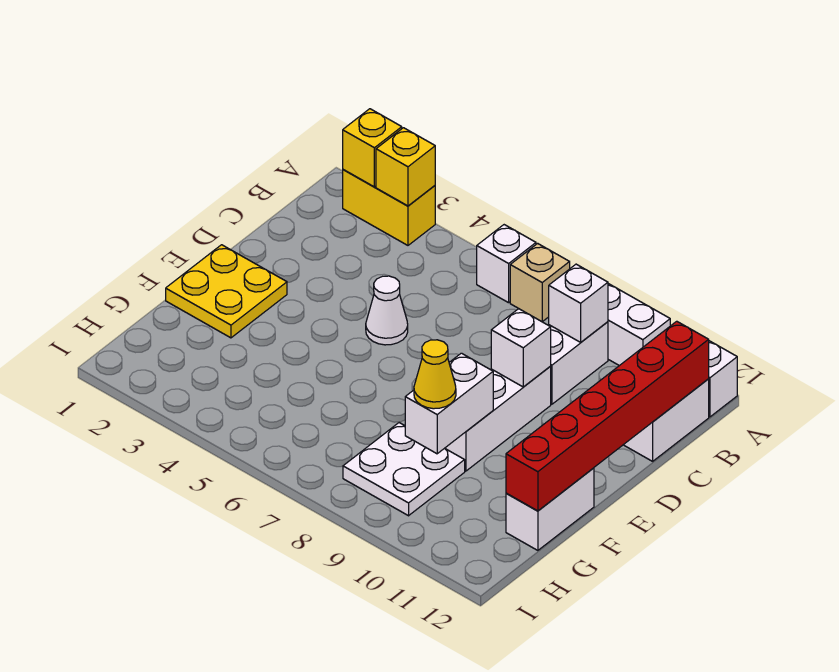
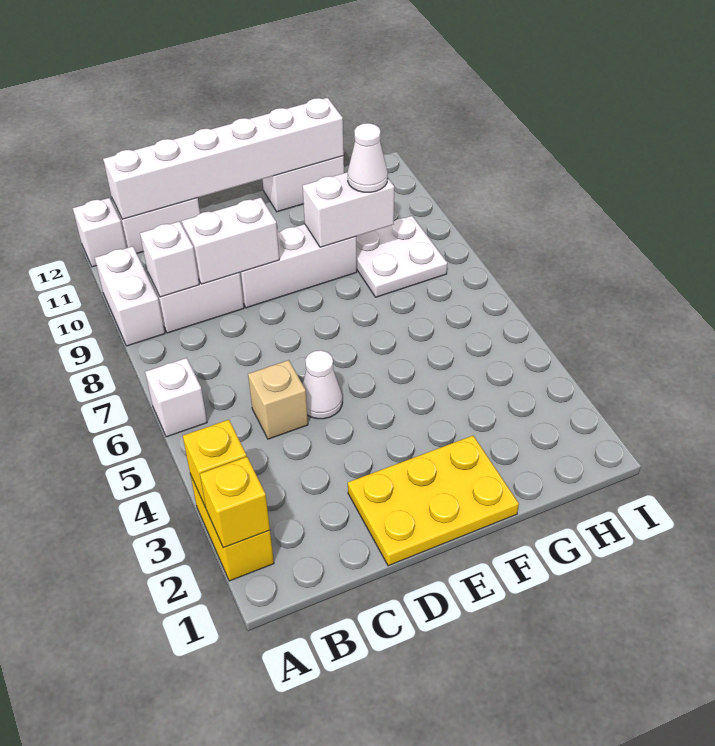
tan 1x1 brick [510,243,570,322] -> tan 1x1 brick moved to [248,360,308,439]
red 1x6 brick [506,321,709,511] -> white 1x6 brick [103,98,344,219]
white 1x1 brick [491,309,551,387] -> white 1x2 brick [182,198,279,284]
yellow 2x2 plate [166,245,287,338] -> yellow 2x3 plate [348,436,519,566]
yellow 1x1 cone [414,340,456,409] -> white 1x1 cone [348,123,388,192]

